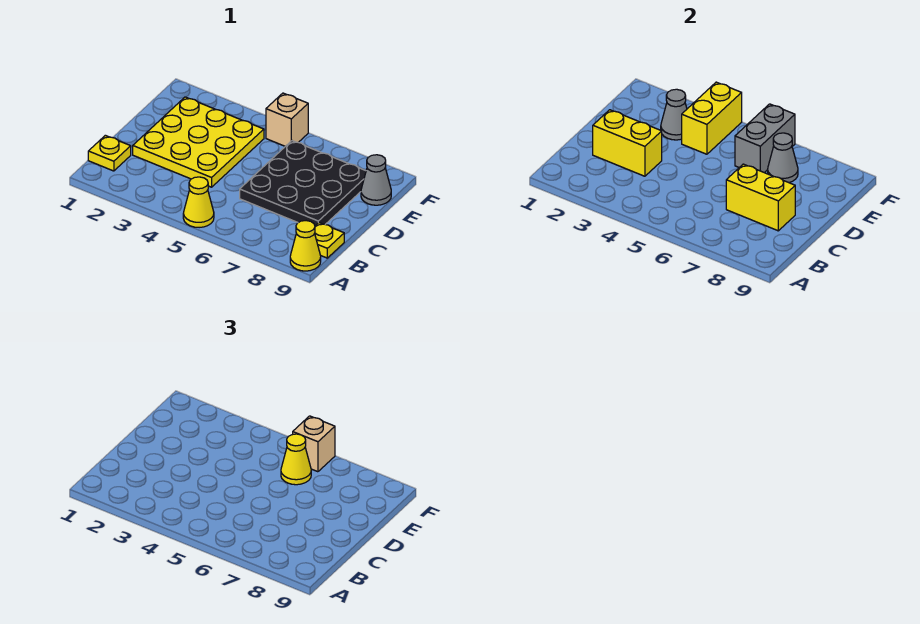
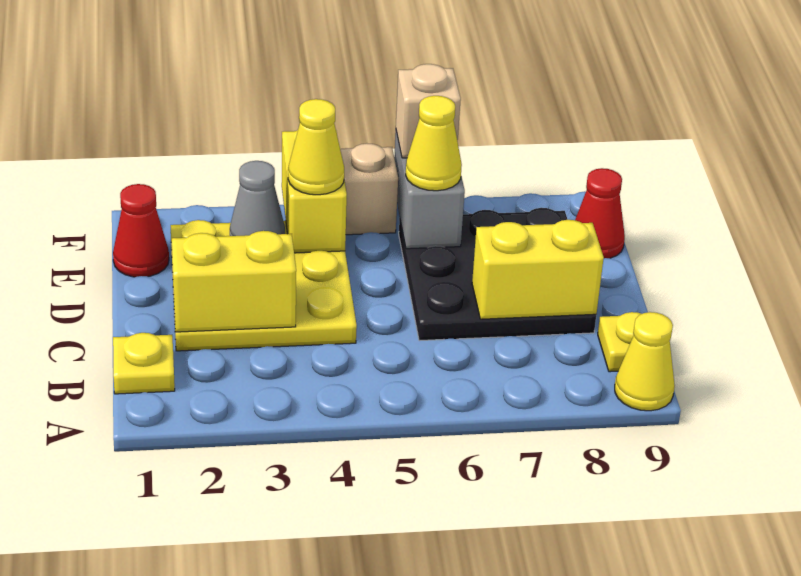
yellow 1x1 cone [183,177,214,228] -> yellow 1x1 cone moved to [288,99,344,195]
none -> red 1x1 cone [113,184,169,277]
grey 1x1 cone [768,133,798,183] -> none
grey 1x1 cone [361,155,391,205] -> red 1x1 cone [575,168,625,258]

